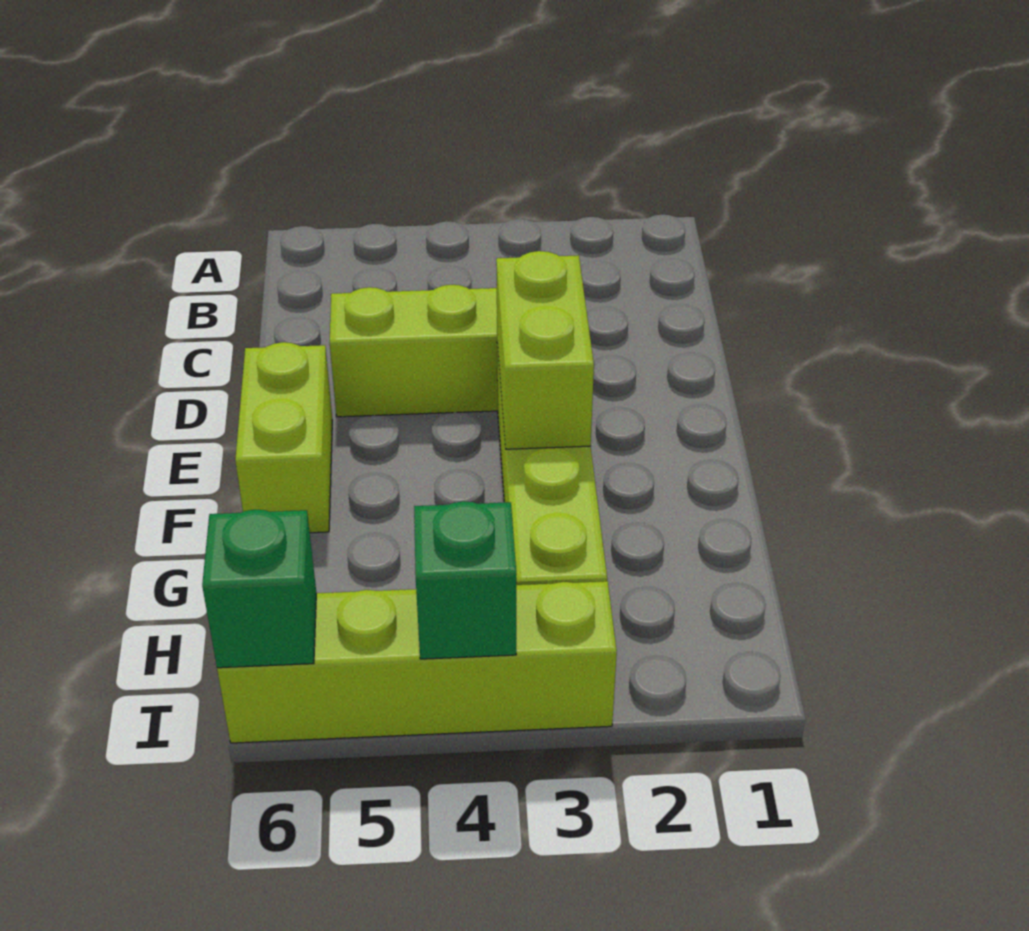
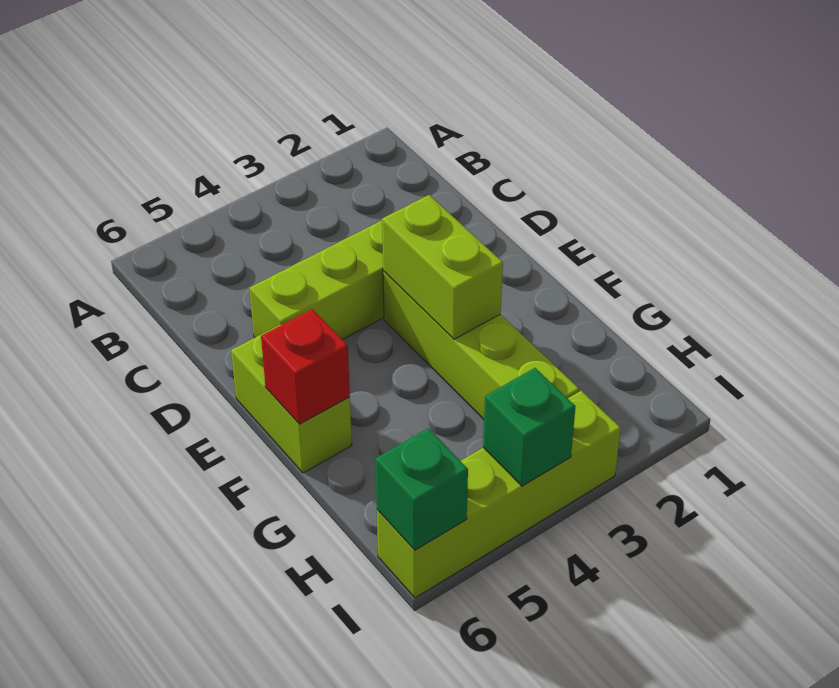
none -> red 1x1 brick [261,309,350,424]

